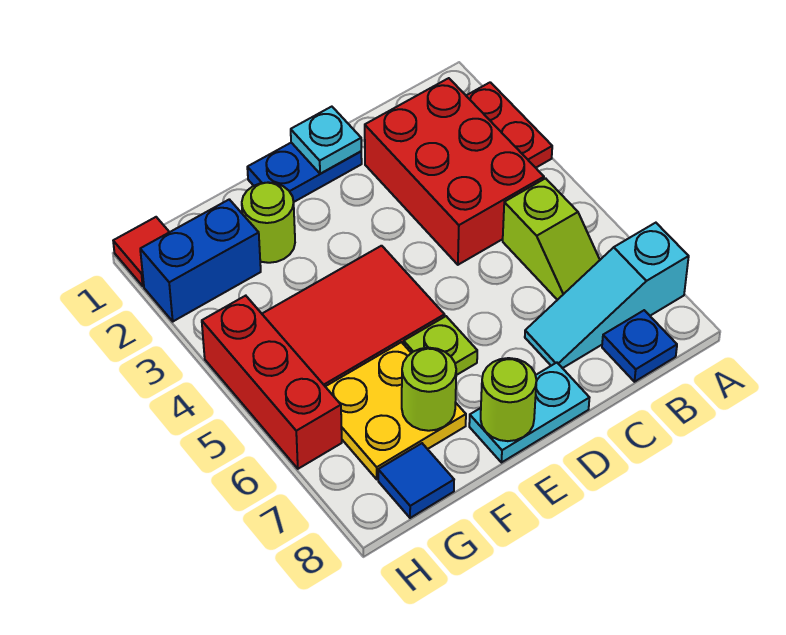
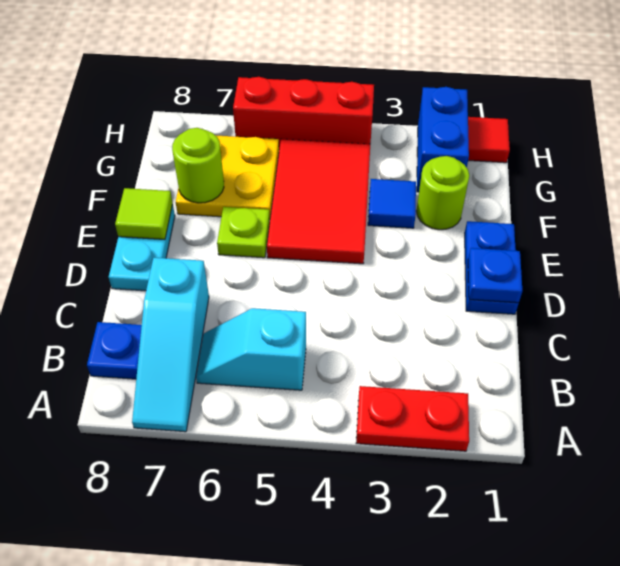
cyan 1x3 slope [525,223,689,368] -> cyan 1x3 slope turned to [132,258,209,432]
red 2x3 brick [365,78,544,265] -> none
lime 1x2 slope [503,178,600,300] -> cyan 1x2 slope [196,308,306,390]
cyan 1x1 plate [291,107,361,174] -> blue 1x1 plate [468,248,522,303]
lime 1x1 round brick [481,358,537,441] -> lime 1x1 tile [115,188,173,239]
blue 1x1 tile [378,443,454,518] -> blue 1x1 tile moved to [368,179,416,228]

